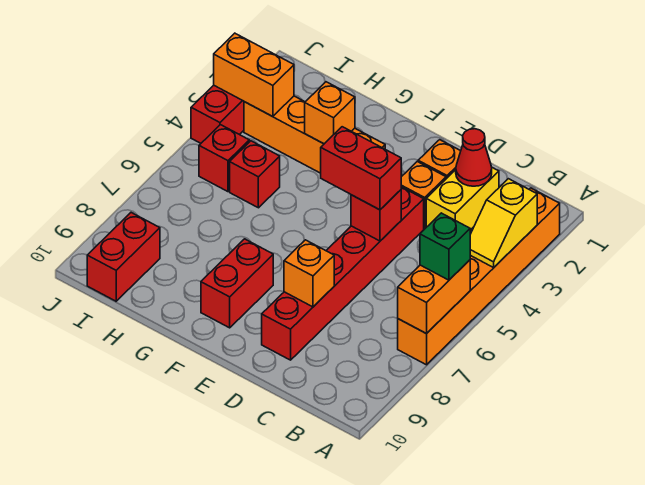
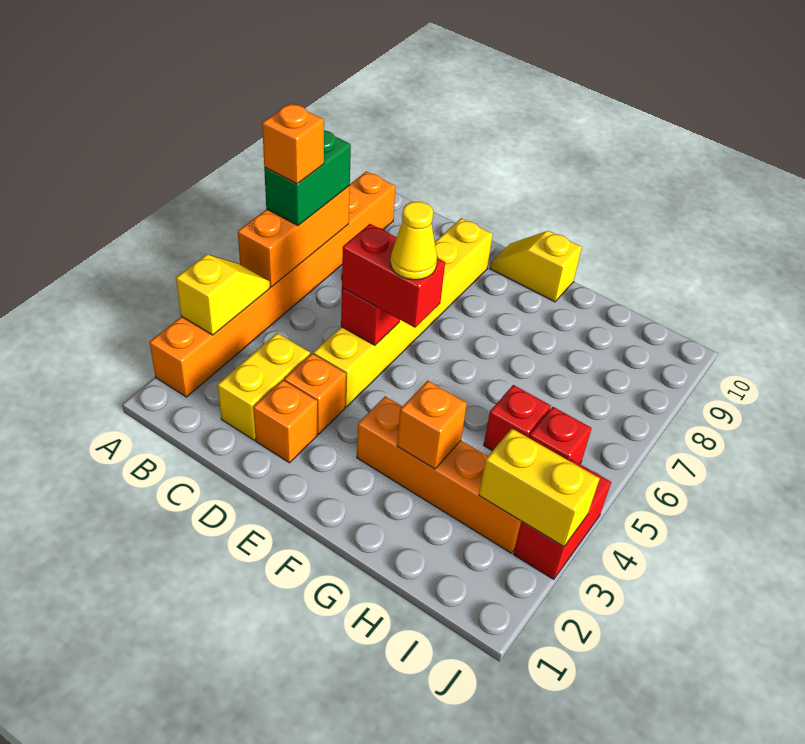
orange 1x6 brick [398,188,560,365] -> orange 1x8 brick [150,171,396,397]
orange 1x2 brick [398,260,470,334] -> orange 1x3 brick [238,186,350,287]
green 1x1 brick [420,213,470,280] -> green 1x2 brick [264,131,351,226]
red 1x1 cone [456,129,492,186] -> none
red 1x6 brick [262,187,424,360] -> yellow 1x6 brick [313,218,493,407]
orange 1x1 brick [284,240,334,307] -> orange 1x1 brick moved to [262,103,324,184]
none -> yellow 1x1 cone [390,202,437,280]
none -> yellow 1x2 slope [490,231,582,302]
red 1x2 brick [201,239,273,328] -> none
orange 1x2 brick [214,33,294,117] -> yellow 1x2 brick [479,429,600,547]
red 1x2 brick [87,213,160,301] -> none

